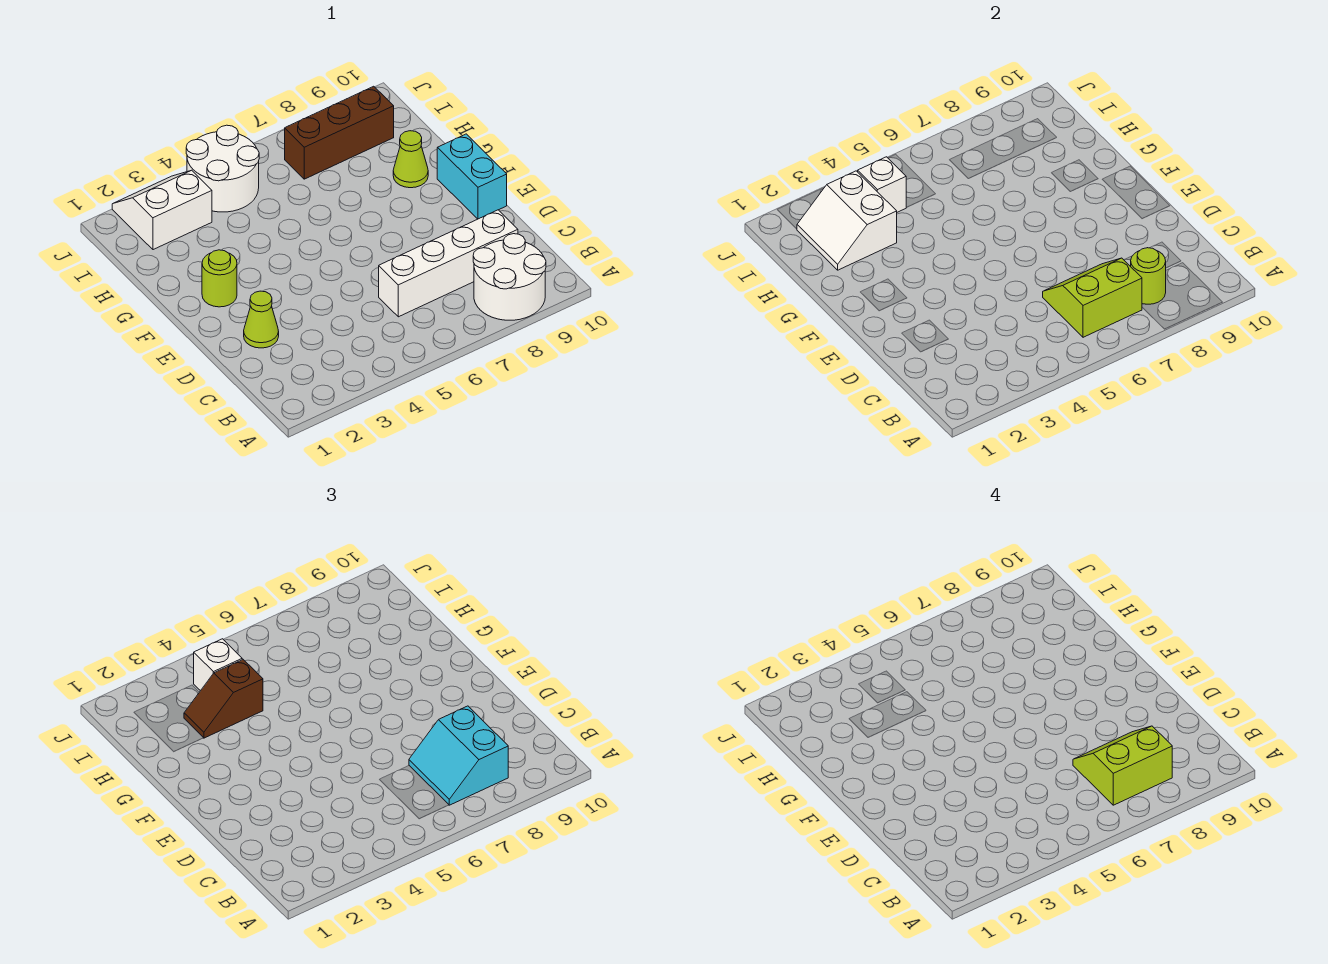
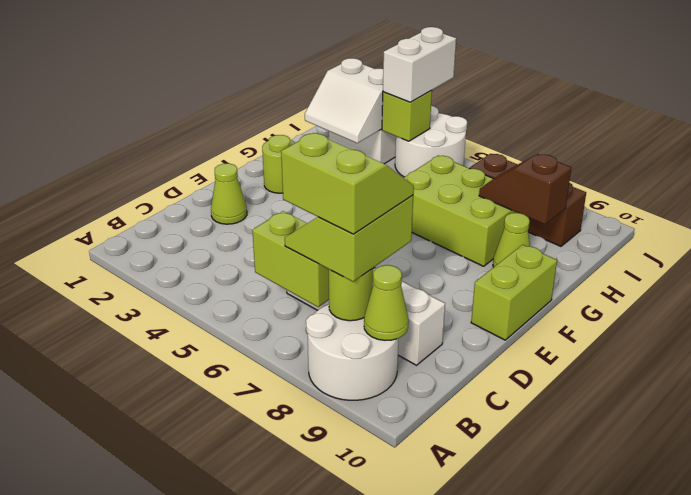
cyan 2x2 slope [409,706,508,805] -> lime 2x2 slope [285,195,413,282]
none -> lime 1x1 cone [364,265,409,340]
cyan 1x2 brick [437,134,507,219] -> lime 1x2 brick [471,245,557,340]
none -> lime 2x3 brick [404,156,517,266]
white 2x2 slope [797,171,897,270] -> white 2x2 slope turned to [305,58,383,143]
brown 1x2 slope [184,659,263,738] -> brown 1x2 slope moved to [479,154,571,224]
white 1x1 brick [858,157,907,212] -> lime 1x1 brick [382,90,432,141]
white 1x1 brick [194,639,242,691] -> white 1x2 brick [383,27,456,102]

